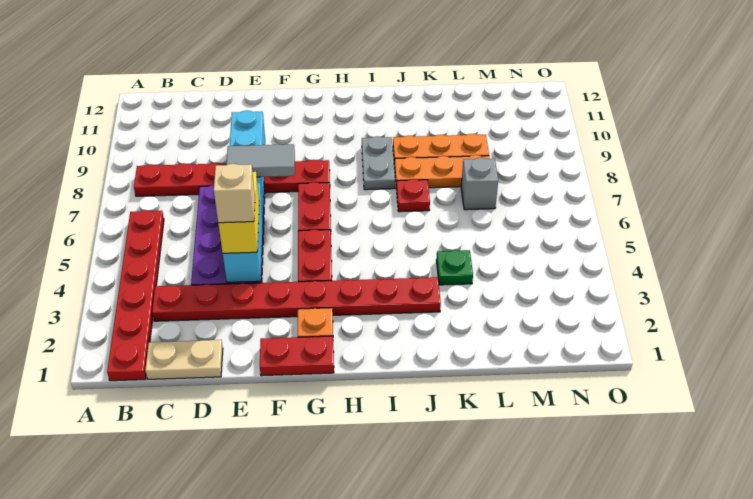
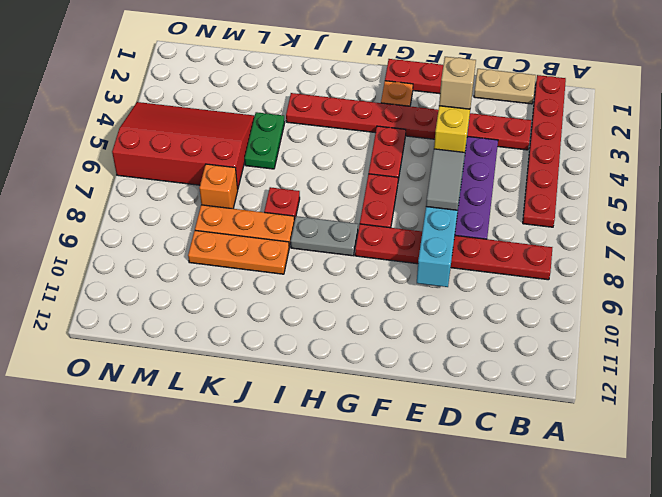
grey 1x2 tile [226,144,295,177] -> grey 1x2 tile turned to [426,149,465,210]
grey 1x2 plate [362,136,395,190] -> grey 1x2 plate turned to [291,216,358,256]
green 1x1 plate [436,250,473,285] -> green 1x2 plate [245,112,285,169]
none -> red 3x4 slope [112,102,254,189]
grey 1x1 brick [461,158,498,210] -> orange 1x1 brick [199,164,238,209]

